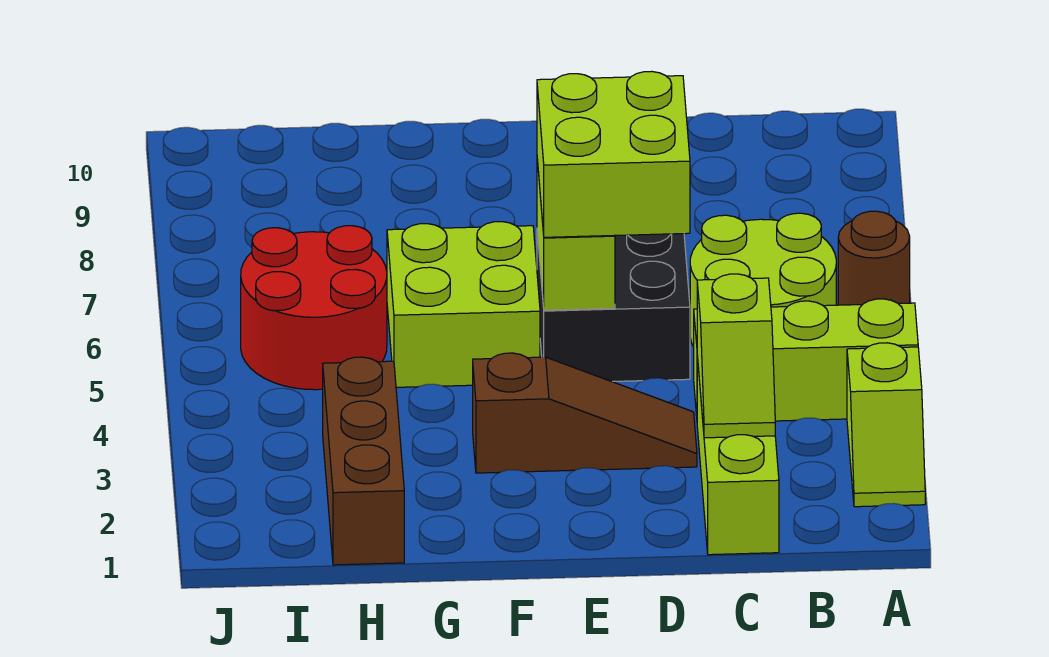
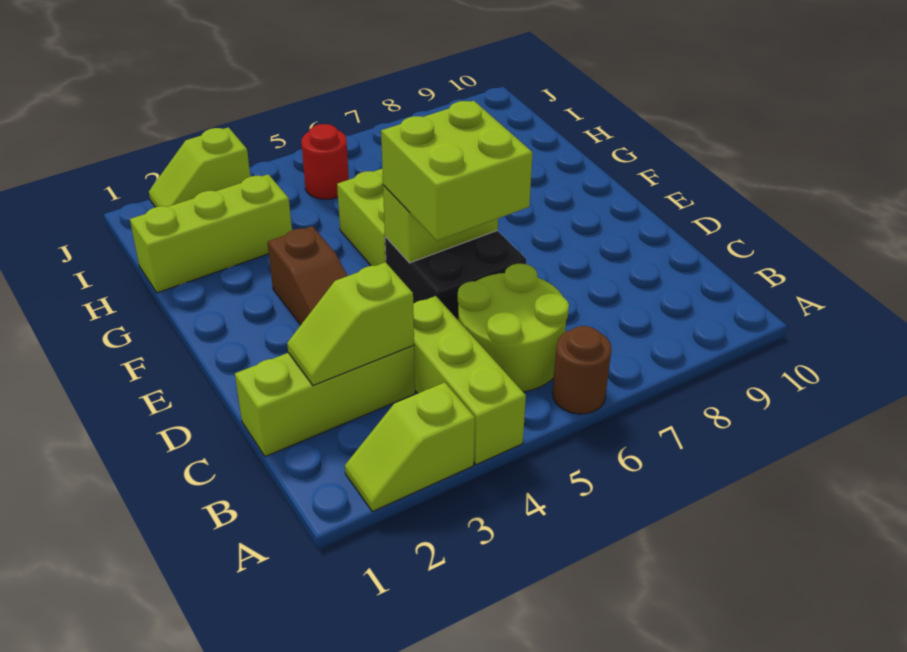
brown 1x3 brick [323,357,404,565] -> lime 1x3 brick [130,174,292,293]
red 2x2 round brick [241,226,387,390] -> red 1x1 round brick [301,124,349,199]
none -> lime 1x2 slope [149,127,250,207]

